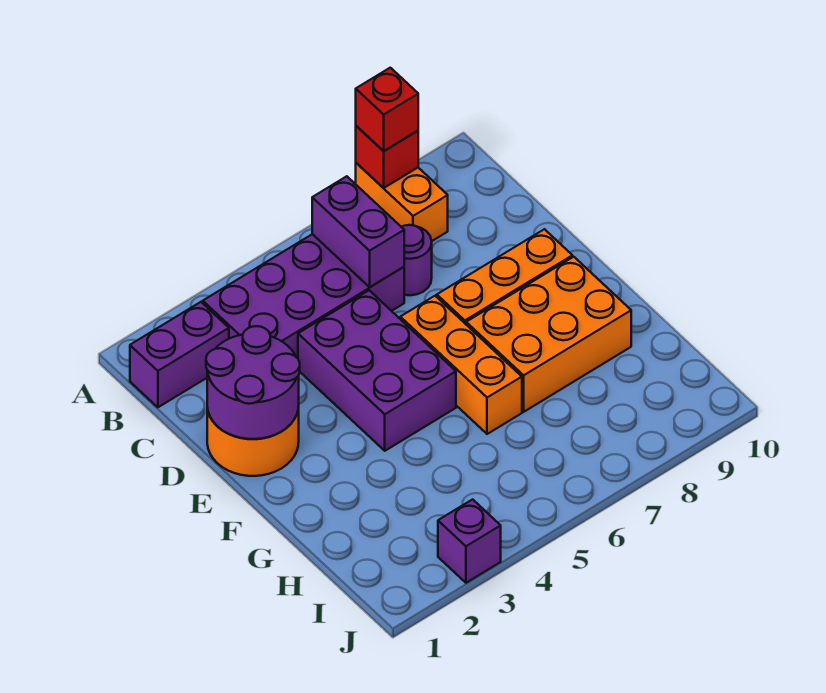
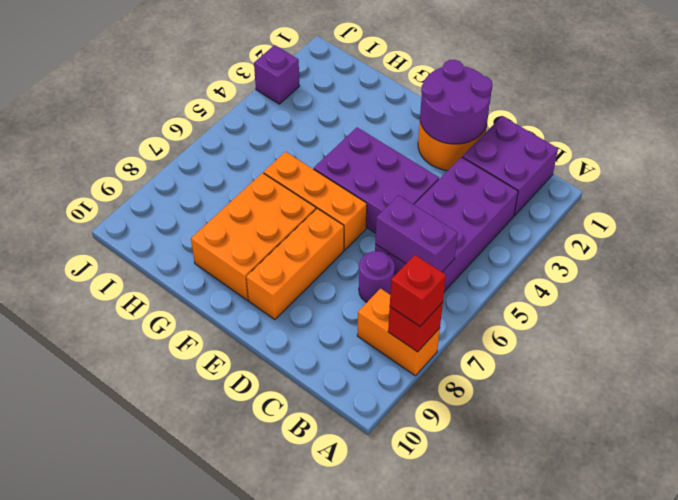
purple 1x2 brick [130,302,229,407] -> purple 2x2 brick [462,116,558,216]

